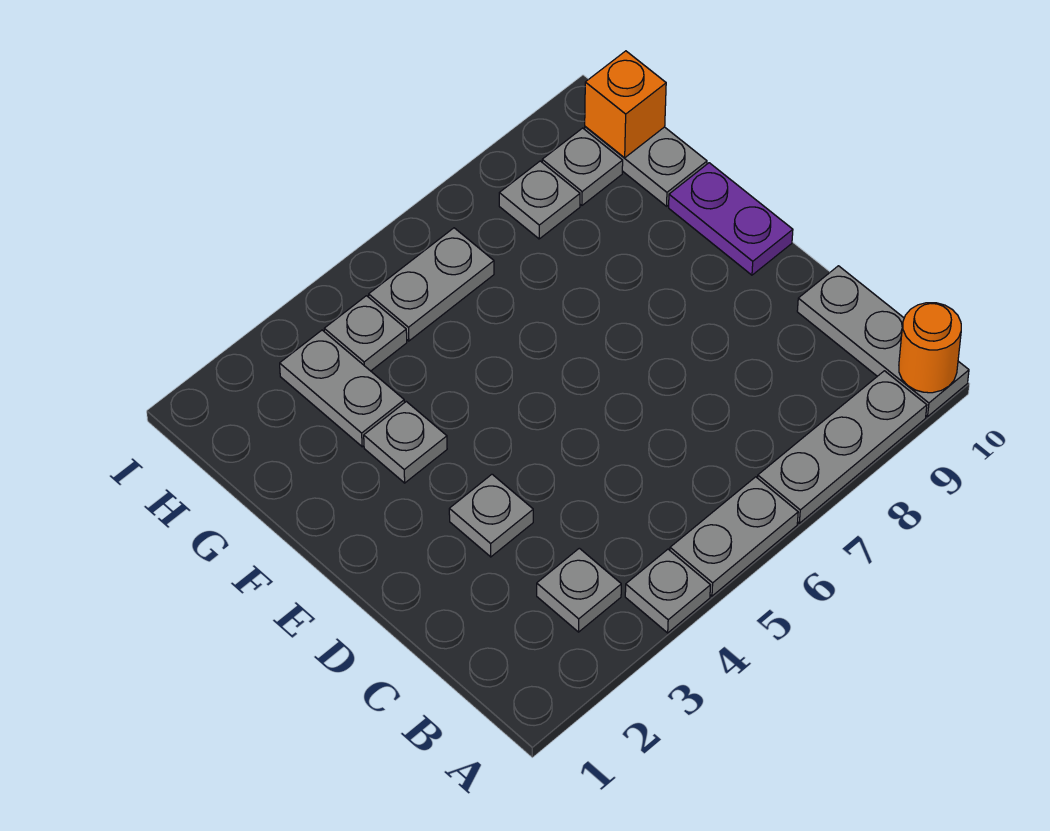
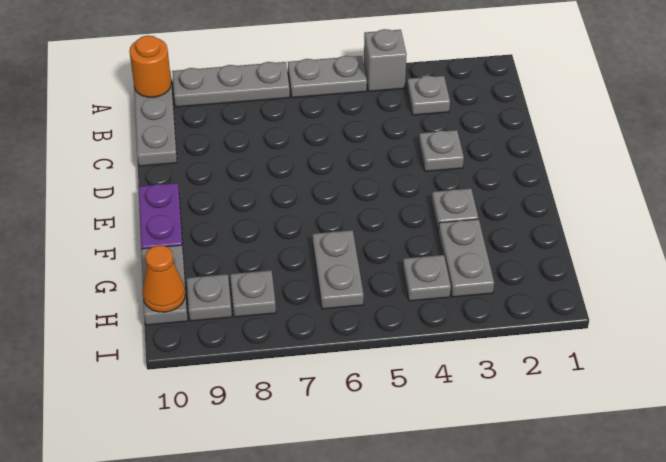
grey 1x1 plate [625,549,710,633] -> grey 1x1 brick [364,29,407,91]
grey 1x2 plate [369,228,494,341] -> grey 1x2 plate turned to [312,230,364,309]
orange 1x1 brick [585,51,666,158] -> orange 1x1 cone [142,245,185,312]

